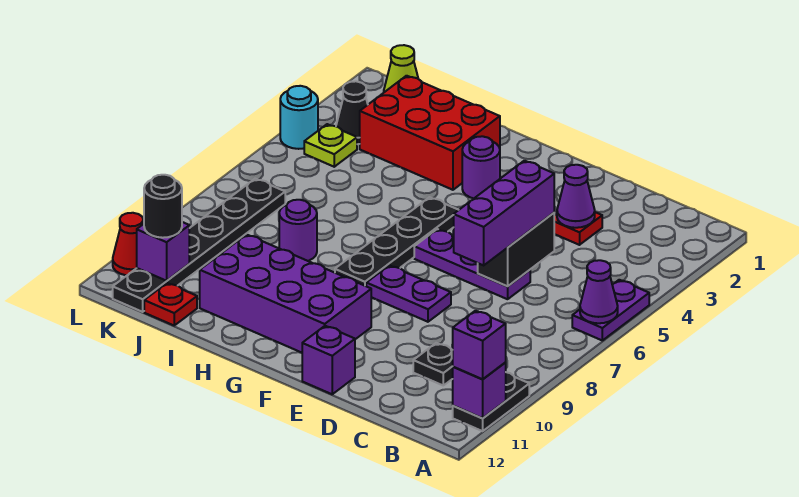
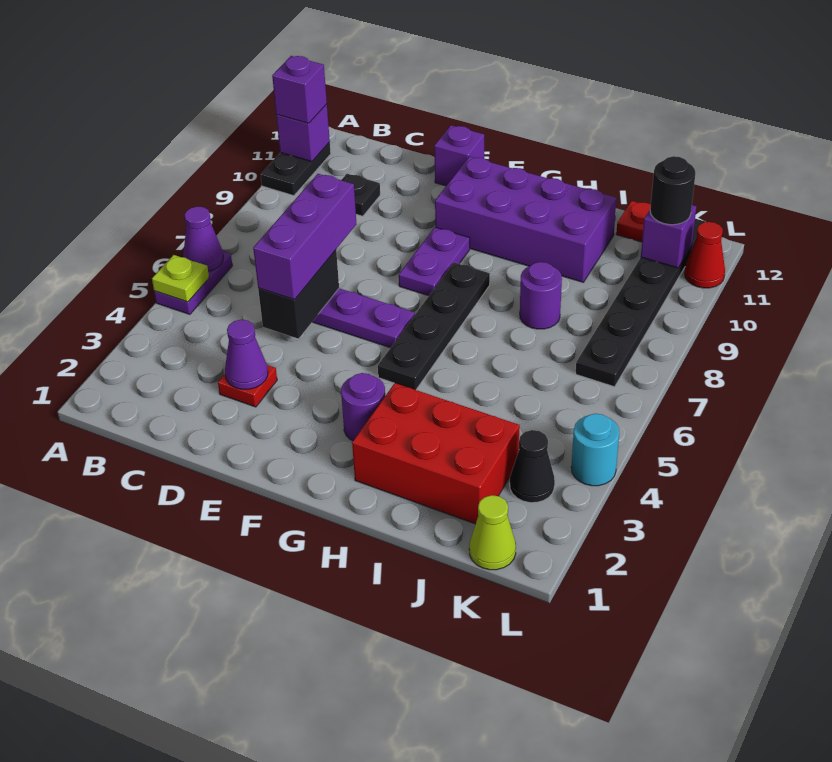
purple 1x2 plate [366,265,451,322] -> purple 1x2 plate turned to [399,227,470,296]
lime 1x1 plate [304,124,357,167] -> lime 1x1 plate moved to [152,255,209,302]

